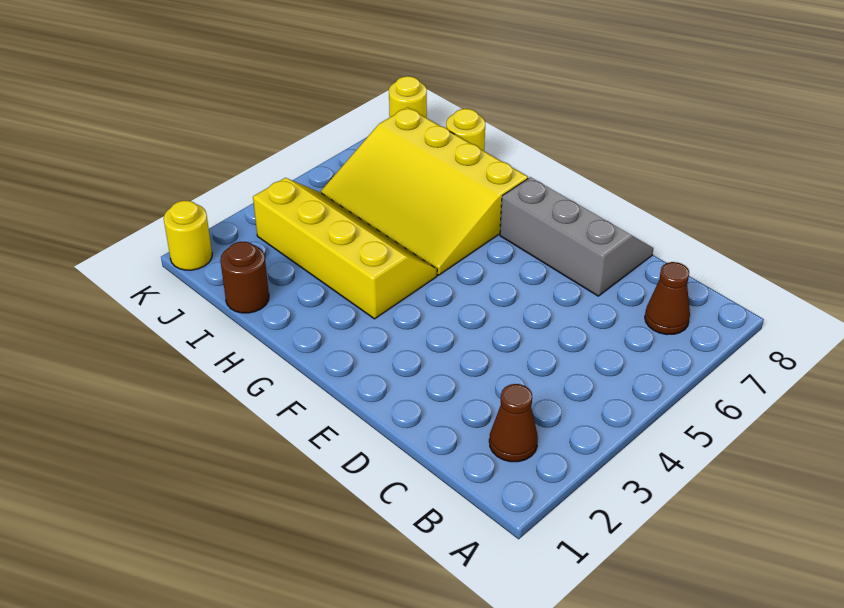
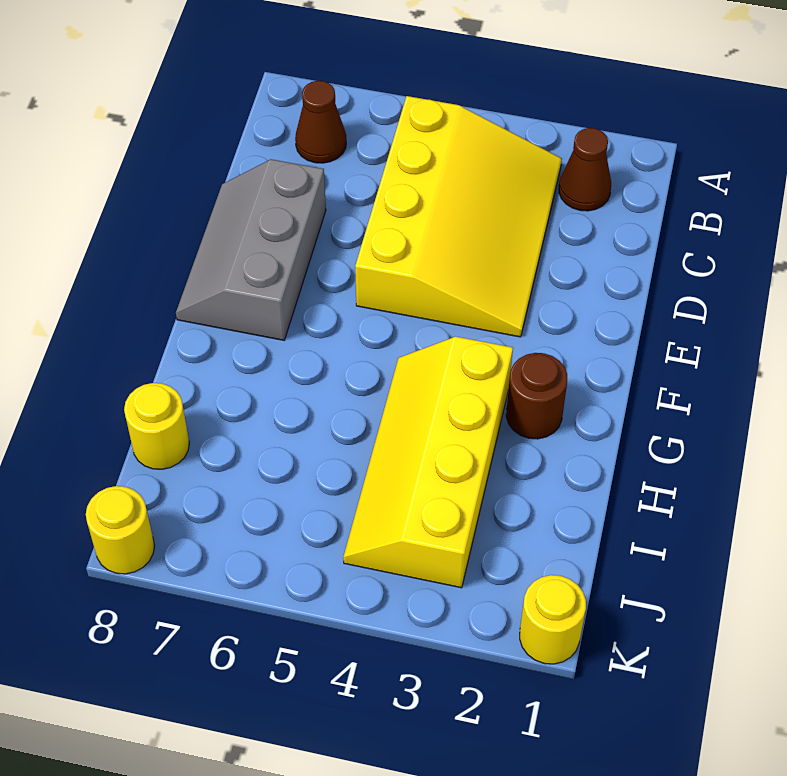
yellow 3x4 slope [321,107,528,275] -> yellow 3x4 slope moved to [355,96,562,337]
brown 1x1 round brick [220,242,269,313] -> brown 1x1 round brick moved to [506,353,567,439]

